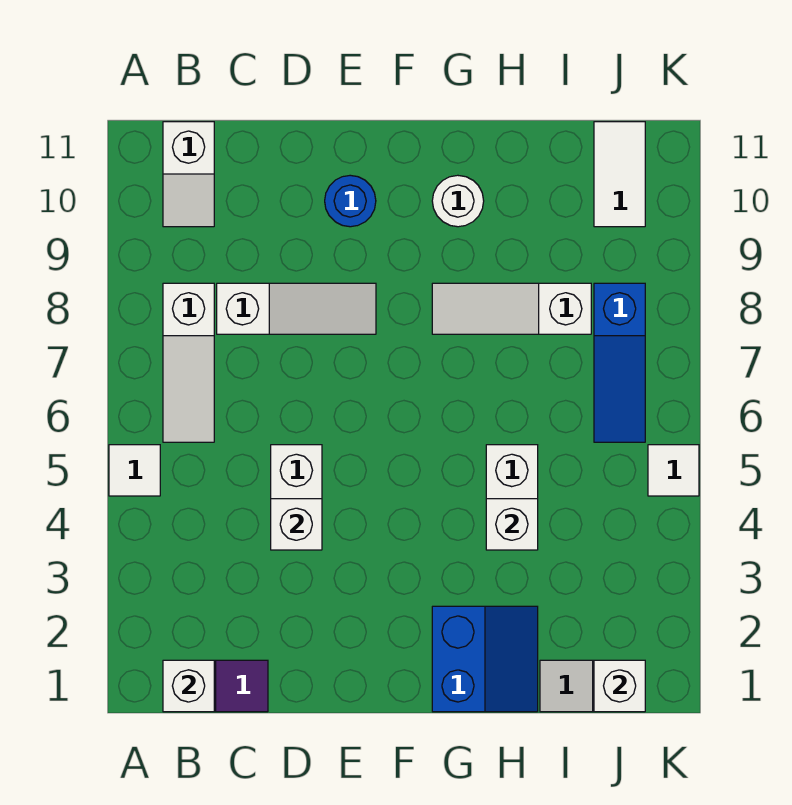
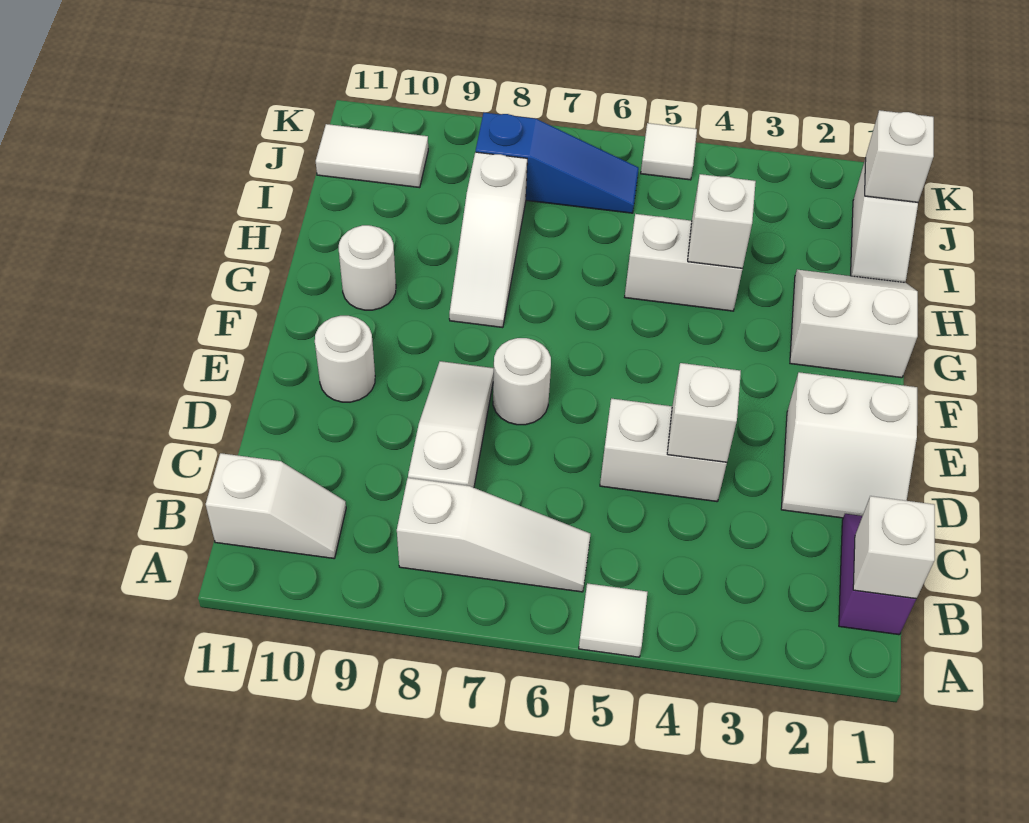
none -> white 2x2 slope [781,372,917,518]
none -> white 1x1 round brick [493,338,551,425]
blue 1x1 round brick [325,175,376,227] -> white 1x1 round brick [315,316,375,402]
blue 2x2 slope [432,606,538,712] -> white 2x2 slope [790,270,918,378]

